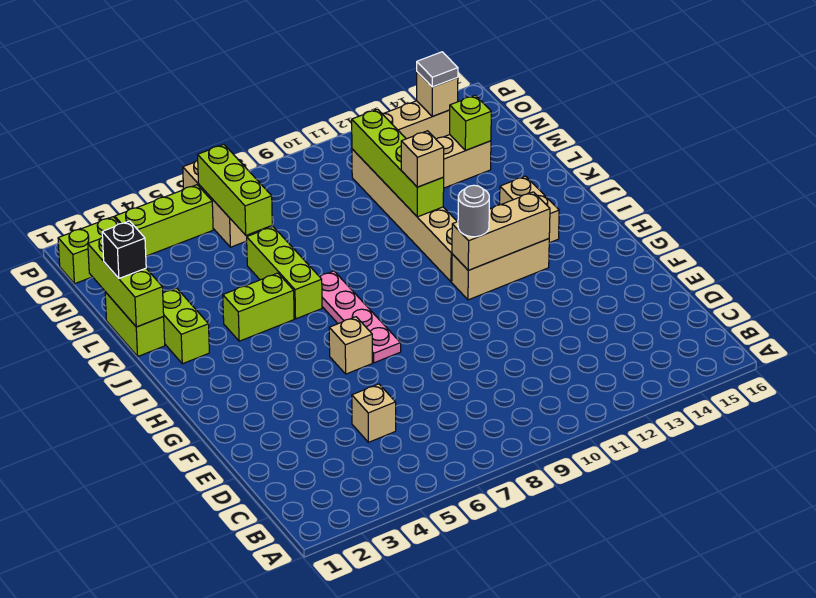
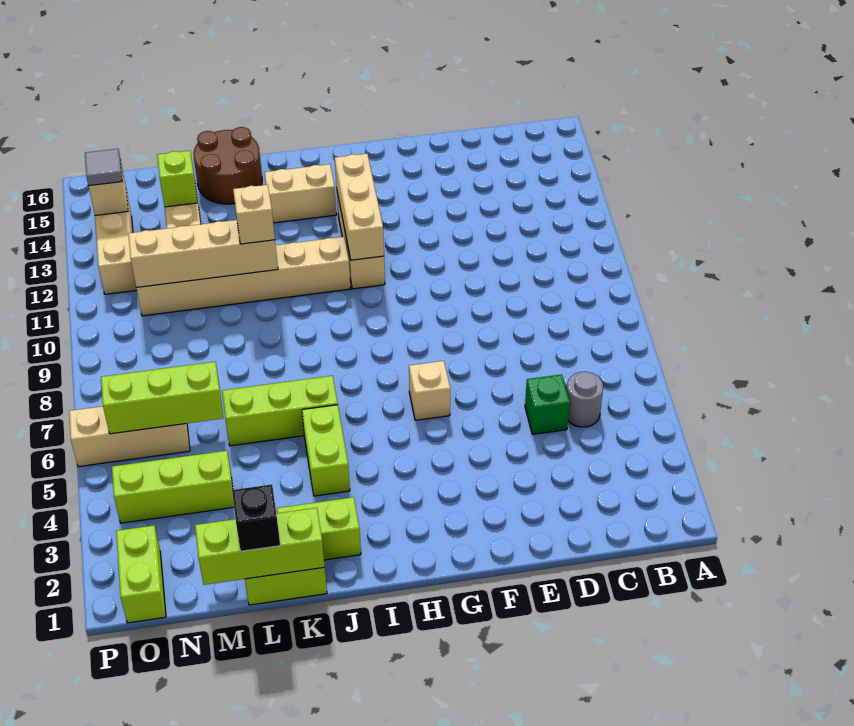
tan 1x1 brick [352,384,396,442] -> green 1x1 brick [525,374,570,434]
pink 1x4 plate [320,271,401,363] -> none
grey 1x1 round brick [458,185,489,237] -> grey 1x1 round brick moved to [567,372,603,427]
lime 1x4 brick [352,109,444,217] -> tan 1x4 brick [128,220,278,287]
none -> brown 2x2 round brick [193,127,262,204]
lime 1x3 brick [115,185,213,256] -> lime 1x3 brick turned to [112,451,234,523]

